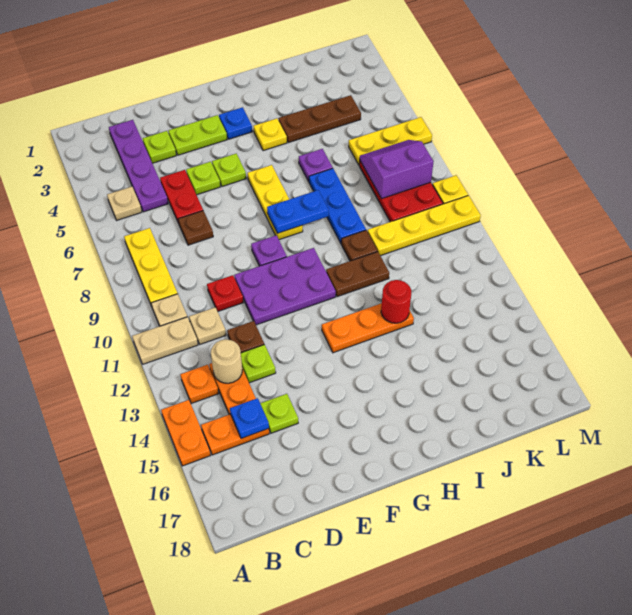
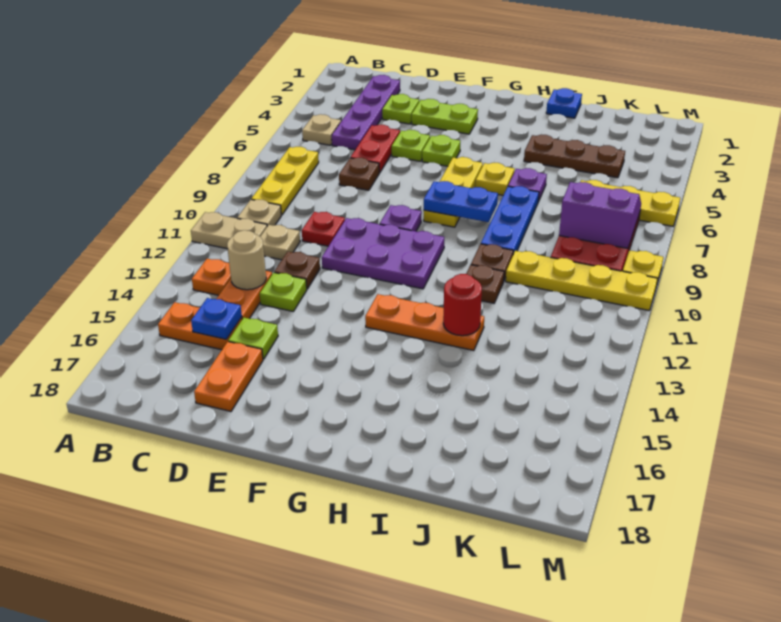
orange 1x2 plate [161,400,211,466] -> orange 1x2 plate moved to [194,342,263,411]
blue 1x1 plate [219,107,252,139] -> blue 1x1 plate moved to [546,88,582,118]
yellow 1x1 plate [254,118,287,151] -> yellow 1x1 plate moved to [475,163,515,195]
brown 1x2 plate [326,252,389,297] -> brown 1x1 plate [466,265,504,303]

